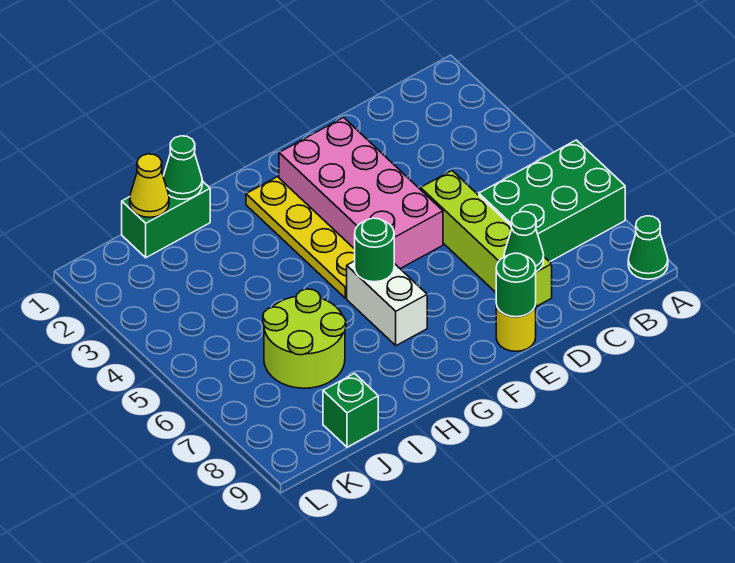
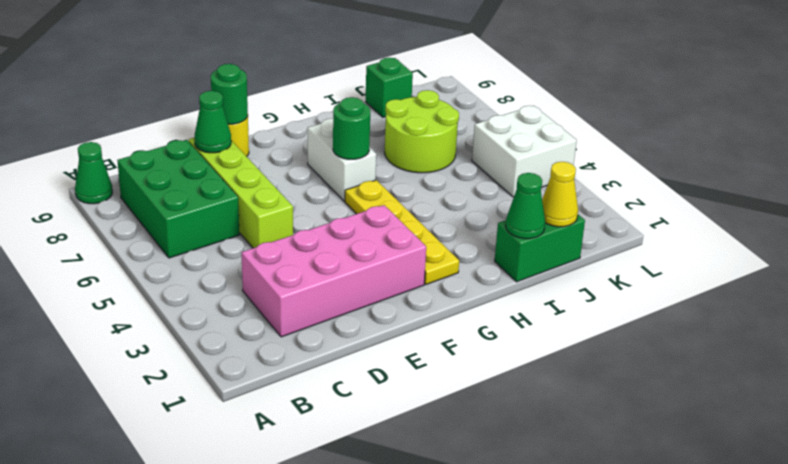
green 2x3 brick [479,140,625,262] -> green 2x3 brick turned to [117,140,240,258]
pink 2x4 brick [279,118,443,269] -> pink 2x4 brick turned to [241,205,426,337]
none -> white 2x2 brick [472,106,577,197]

